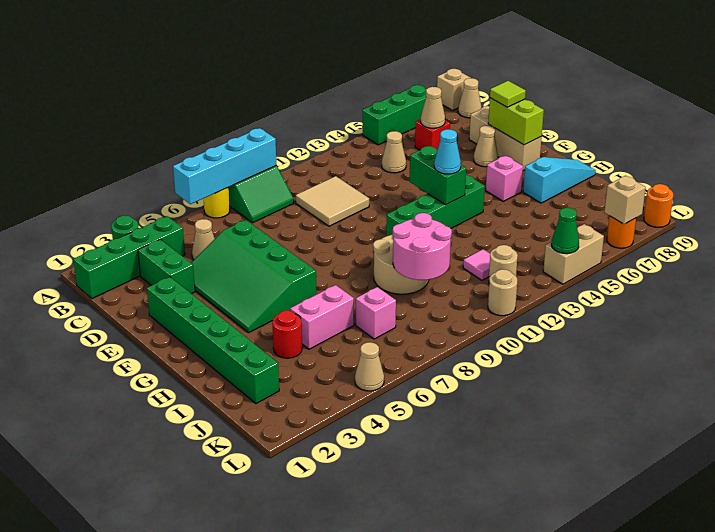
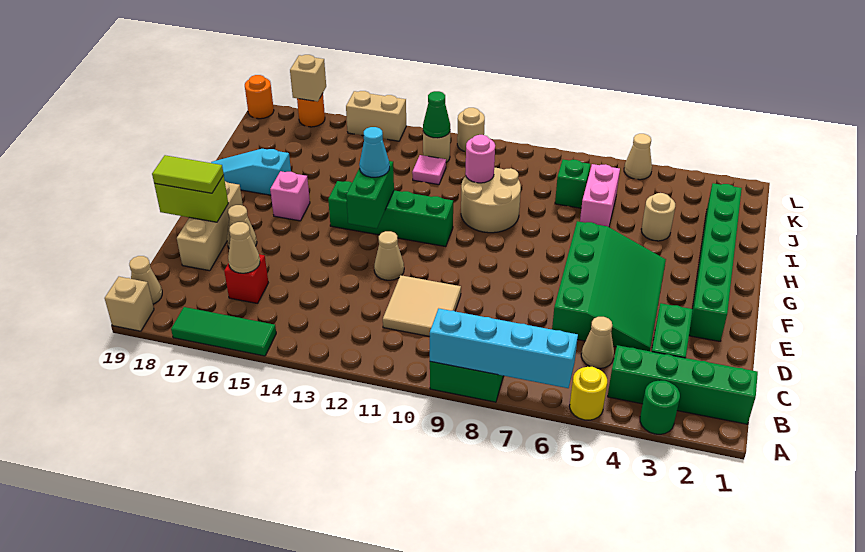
yellow 1x1 round brick [204,187,230,218] -> yellow 1x1 round brick moved to [570,367,607,420]
green 1x3 brick [363,85,426,145] -> green 1x3 tile [171,307,276,356]
tan 1x1 cone [382,131,406,173] -> tan 1x1 cone moved to [374,231,404,280]
lime 1x2 brick [488,98,544,145] -> lime 1x2 brick turned to [154,175,228,222]
lime 1x1 tile [490,81,526,107] -> lime 1x2 tile [152,155,224,193]
red 1x1 round brick [272,311,302,358] -> tan 1x1 round brick [641,193,675,241]
pink 1x2 brick [290,285,354,349] -> pink 1x2 brick turned to [580,164,620,227]
pink 2x2 round brick [393,213,452,280] -> pink 1x1 round brick [465,135,495,183]
pink 1x1 brick [356,287,396,339] -> green 1x1 brick [555,160,590,208]
green 1x1 cone [551,208,579,254] -> green 1x1 cone moved to [423,91,450,138]

